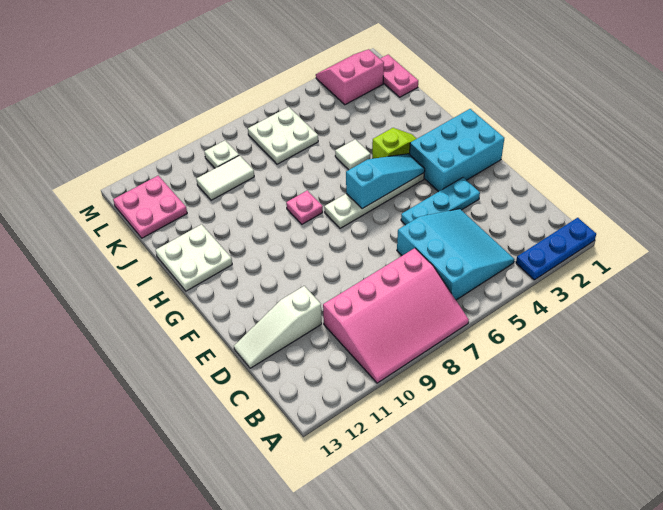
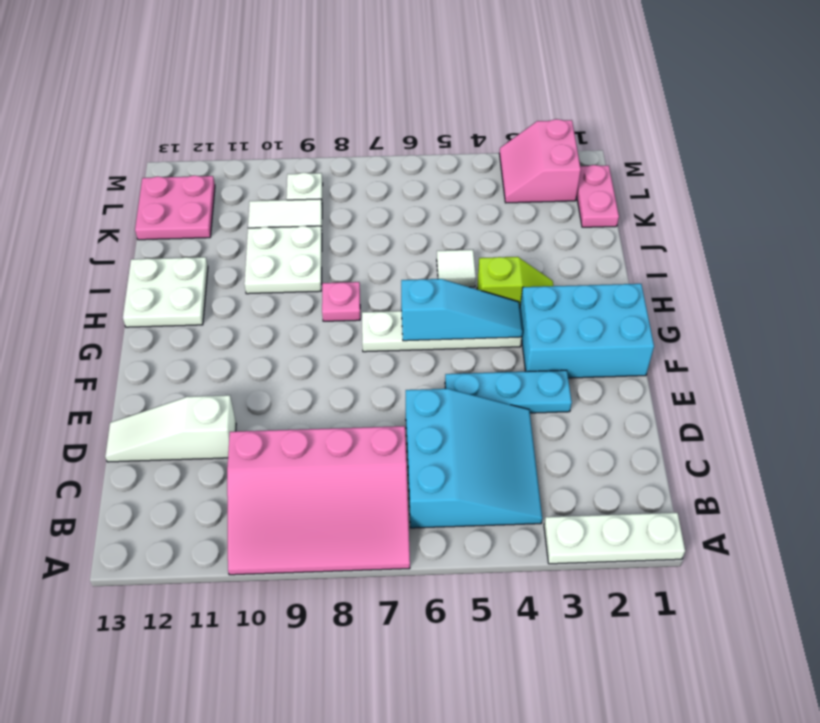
blue 1x3 plate [516,218,596,280] -> white 1x3 plate [544,513,685,564]
white 2x2 plate [248,107,318,164] -> white 2x2 plate moved to [244,226,322,294]
pink 2x2 slope [316,49,384,105] -> pink 2x2 slope turned to [499,119,581,203]

